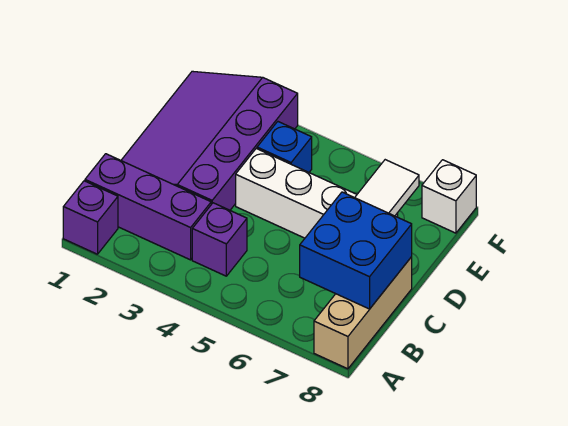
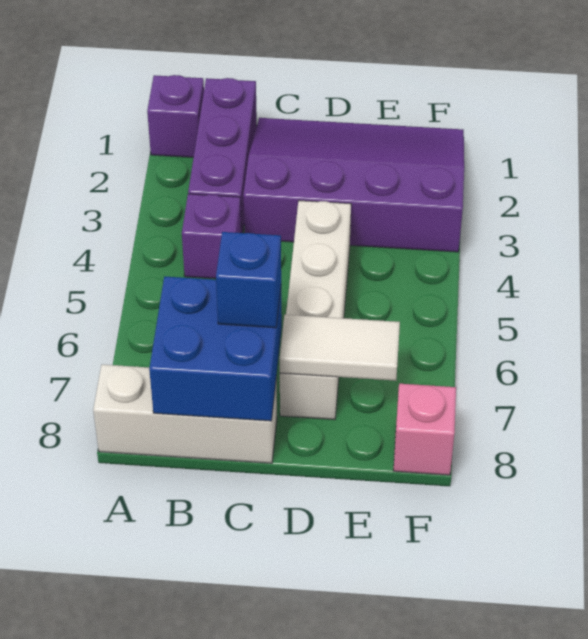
tan 1x3 brick [314,257,412,369] -> white 1x3 brick [93,365,277,463]
blue 1x1 brick [257,122,312,172] -> blue 1x1 brick moved to [216,232,281,328]
white 1x1 brick [422,160,476,233] -> pink 1x1 brick [394,384,456,475]

